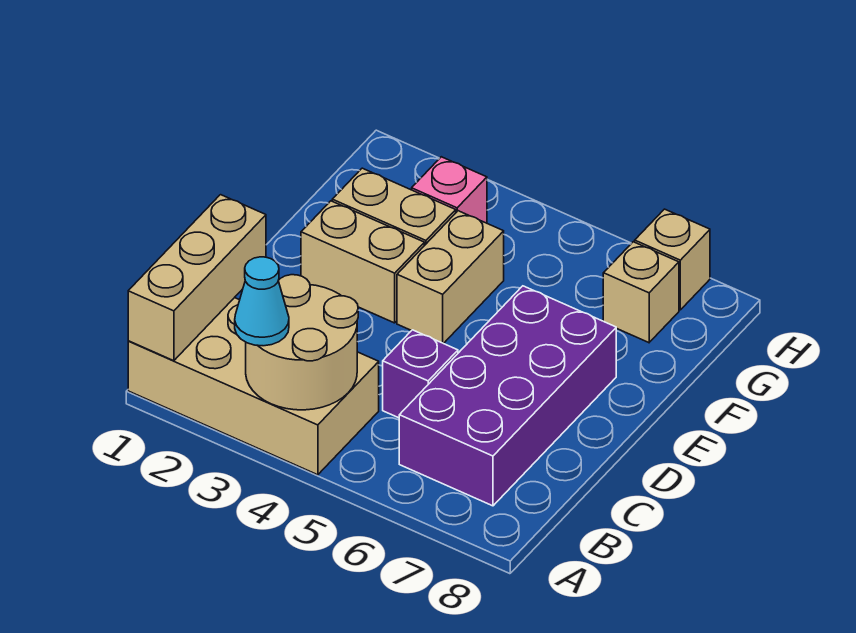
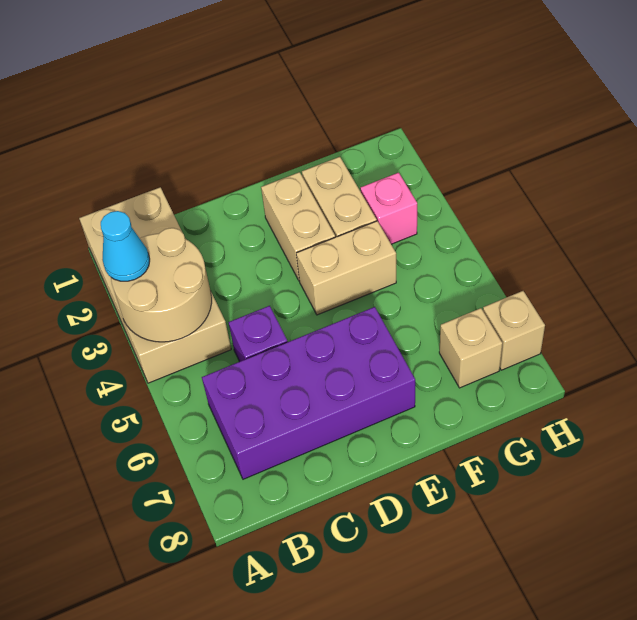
tan 1x3 brick [128,195,266,361] -> none

